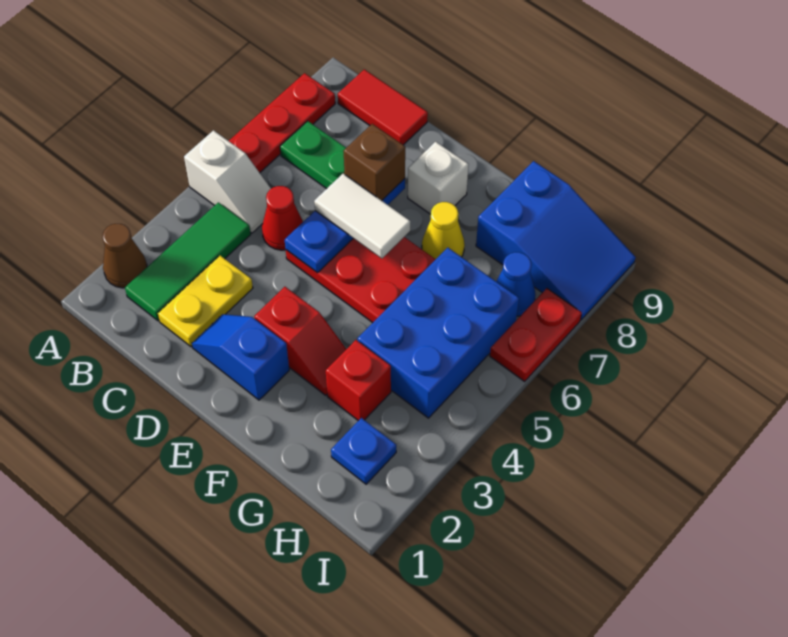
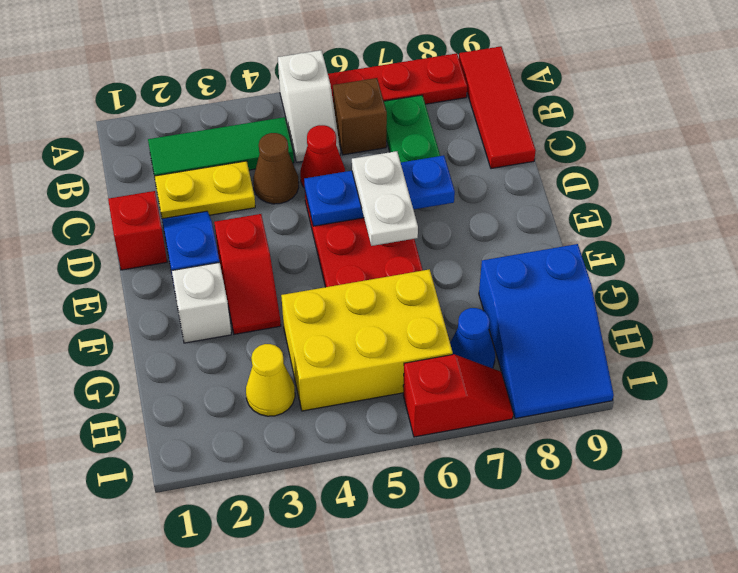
brown 1x1 cone [103,224,147,288] -> brown 1x1 cone moved to [253,133,299,204]
red 1x2 tile [338,69,428,145] -> red 1x3 tile [459,46,536,169]
white 1x2 tile [314,174,410,258] -> white 1x2 plate [352,151,418,246]
brown 1x1 brick [344,124,405,201] -> brown 1x1 brick moved to [333,78,387,155]
white 1x1 brick [408,142,469,214] -> white 1x1 brick moved to [172,262,231,343]
yellow 1x1 cone [422,202,465,259] -> yellow 1x1 cone moved to [246,344,295,416]
red 1x1 brick [326,340,391,421] -> red 1x1 brick moved to [108,191,167,270]
blue 2x3 brick [358,248,519,418] -> yellow 2x3 brick [281,269,453,411]
blue 1x1 plate [331,418,396,484] -> none
red 1x2 plate [490,288,582,381] -> red 1x2 slope [403,354,513,437]

